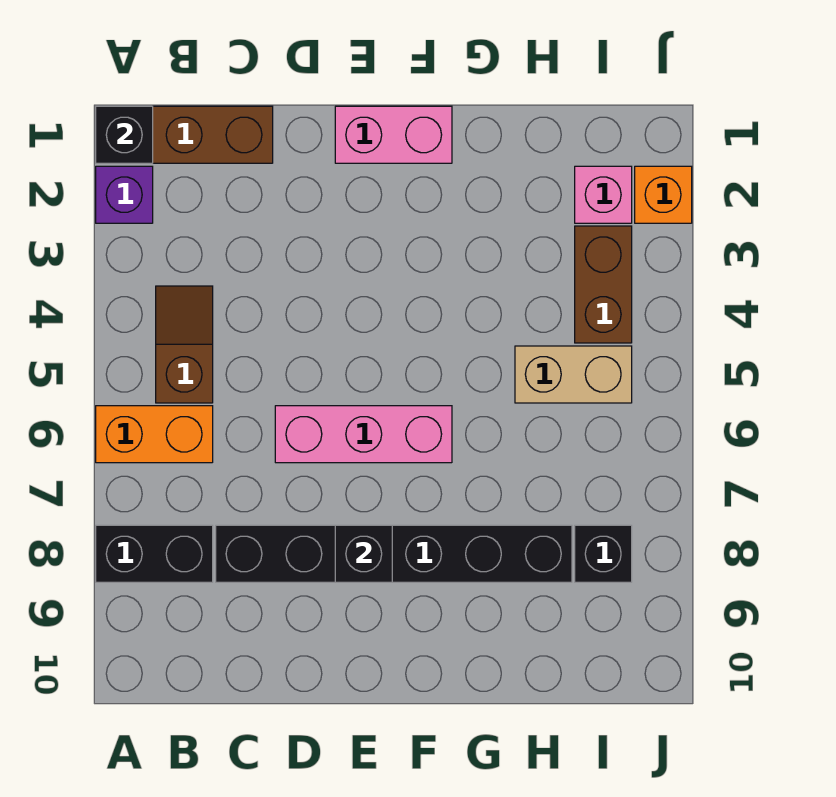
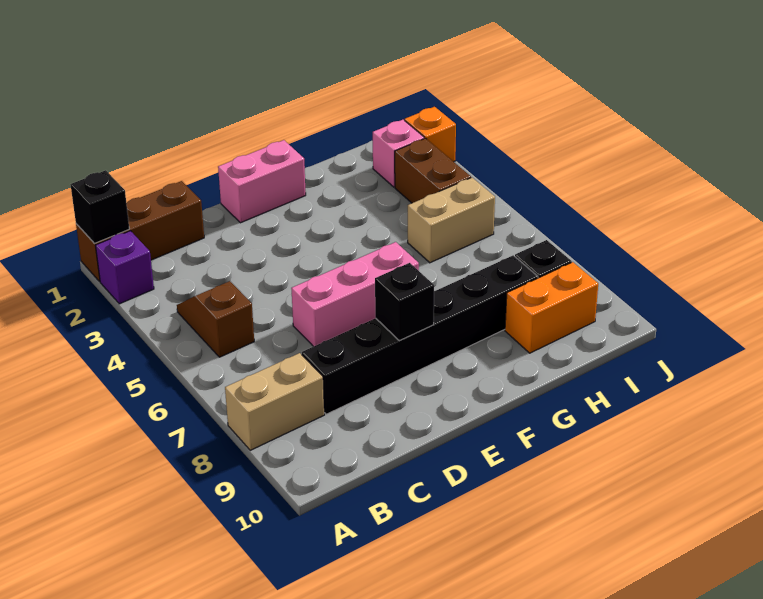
orange 1x2 brick [96,406,213,463] -> orange 1x2 brick moved to [505,262,598,353]
black 1x2 brick [96,525,213,582] -> tan 1x2 brick [225,353,324,450]

